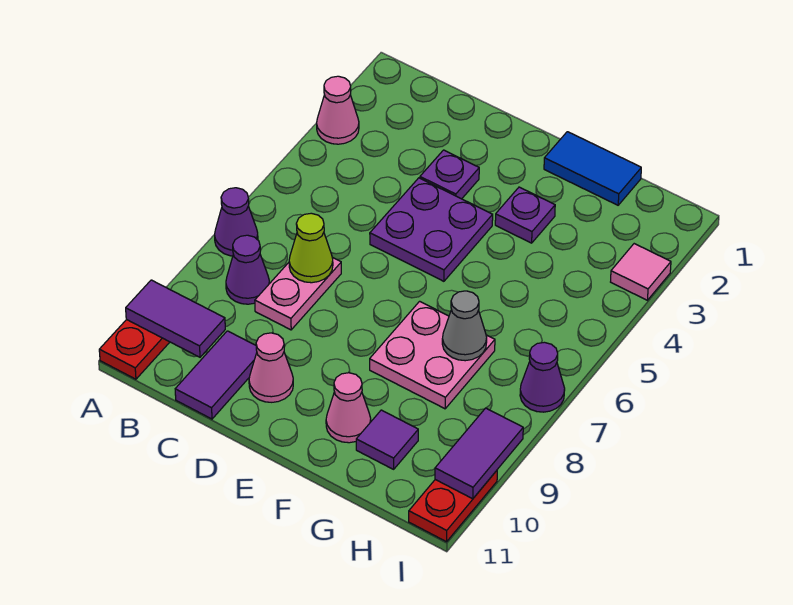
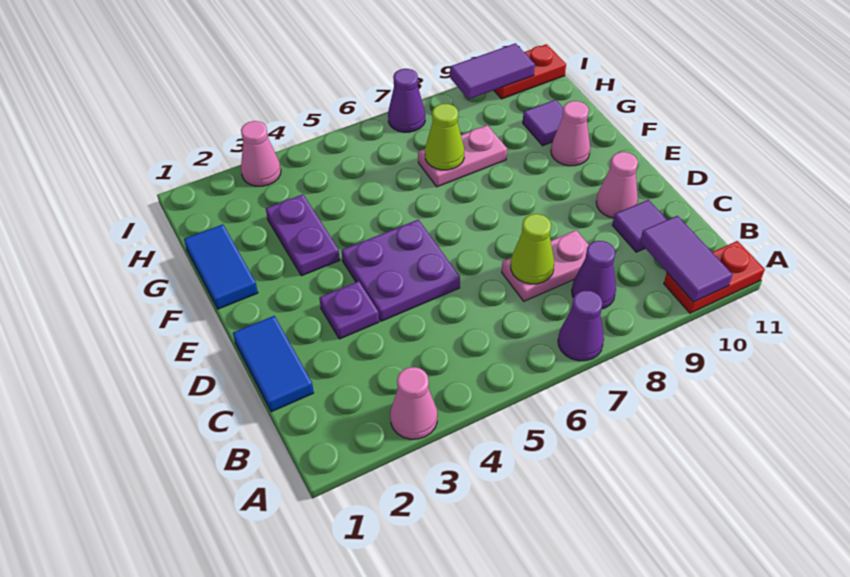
none -> blue 1x2 tile [233,316,314,412]
purple 1x2 tile [175,331,257,419] -> purple 1x1 tile [612,200,667,252]
purple 1x1 plate [495,187,555,243] -> purple 1x2 plate [266,194,340,276]
pink 2x2 plate [370,301,495,409] -> pink 1x2 plate [418,125,507,187]
grey 1x1 cone [442,291,487,361] -> lime 1x1 cone [425,104,464,170]
pink 1x1 tile [611,244,671,300] -> pink 1x1 cone [241,121,281,186]

